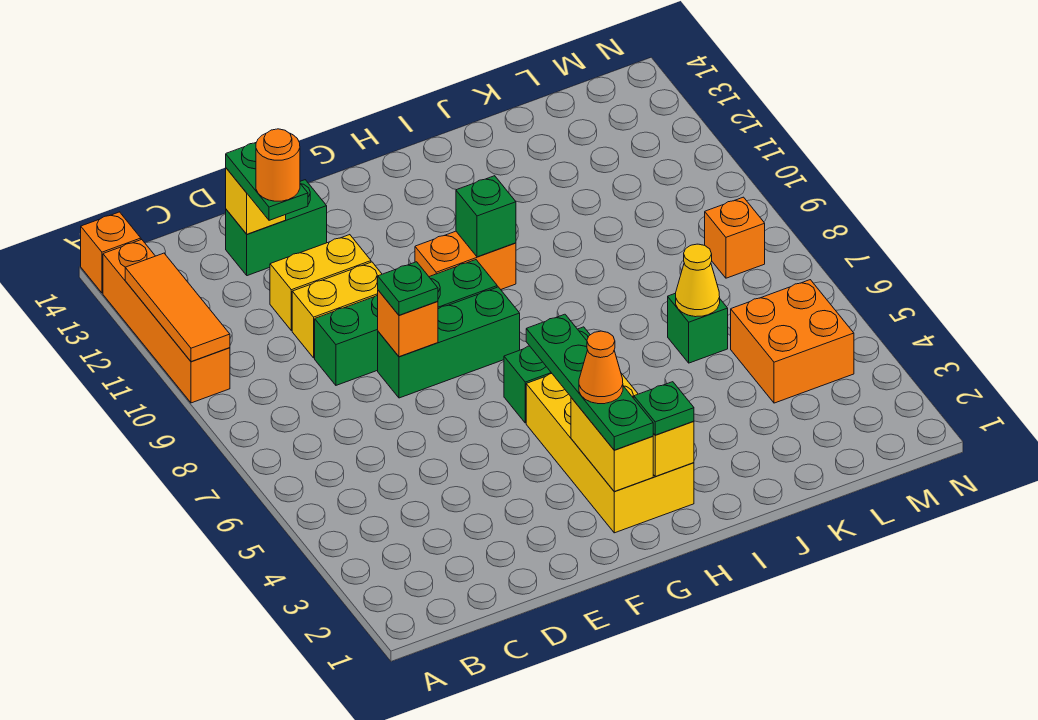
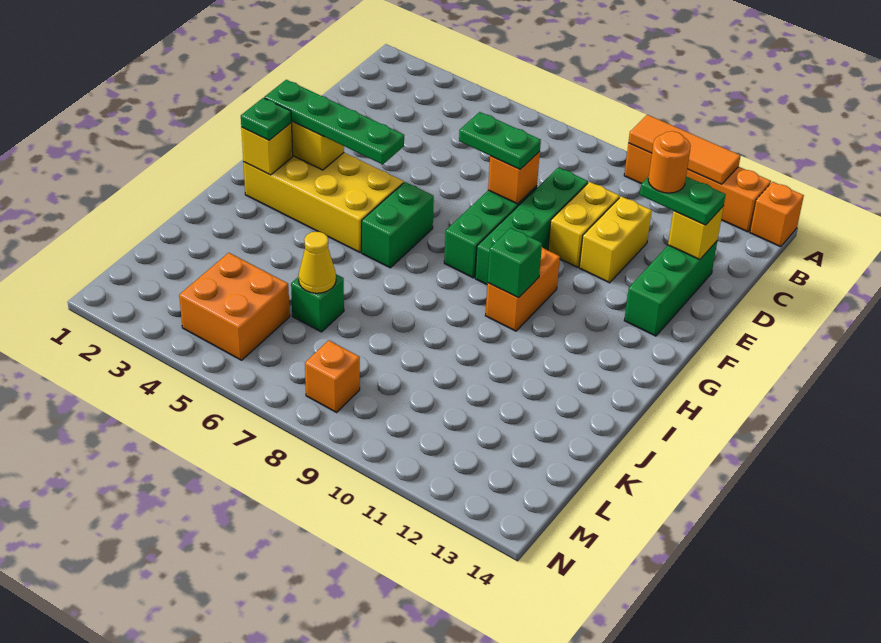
green 1x2 brick [226,180,327,276] -> green 1x3 brick [624,241,717,336]
green 1x1 plate [378,262,438,315] -> green 1x2 plate [459,112,541,169]
orange 1x1 cone [579,331,623,404] -> none

